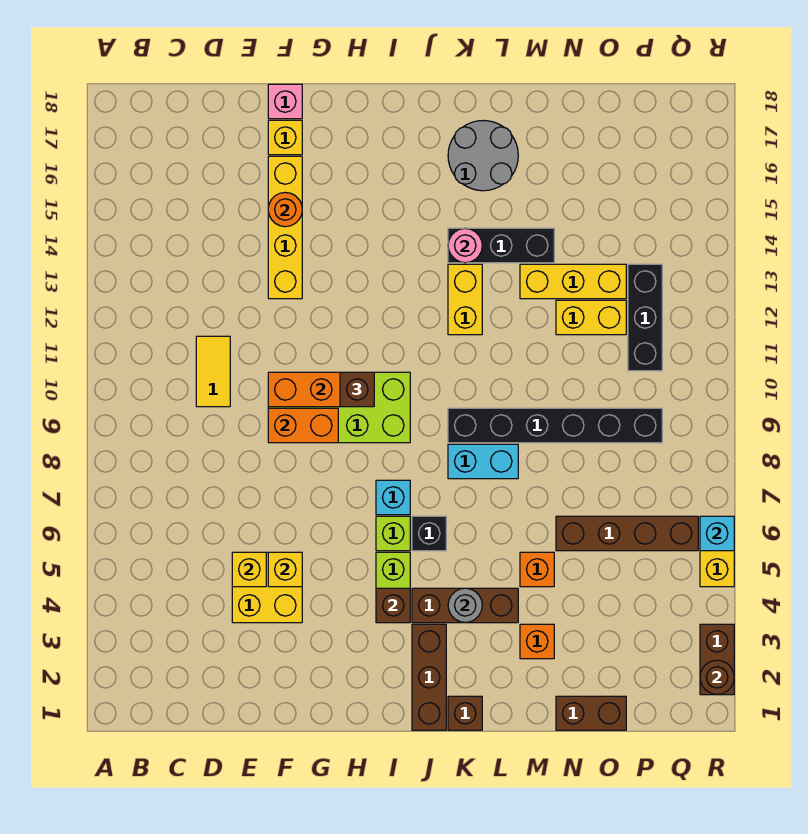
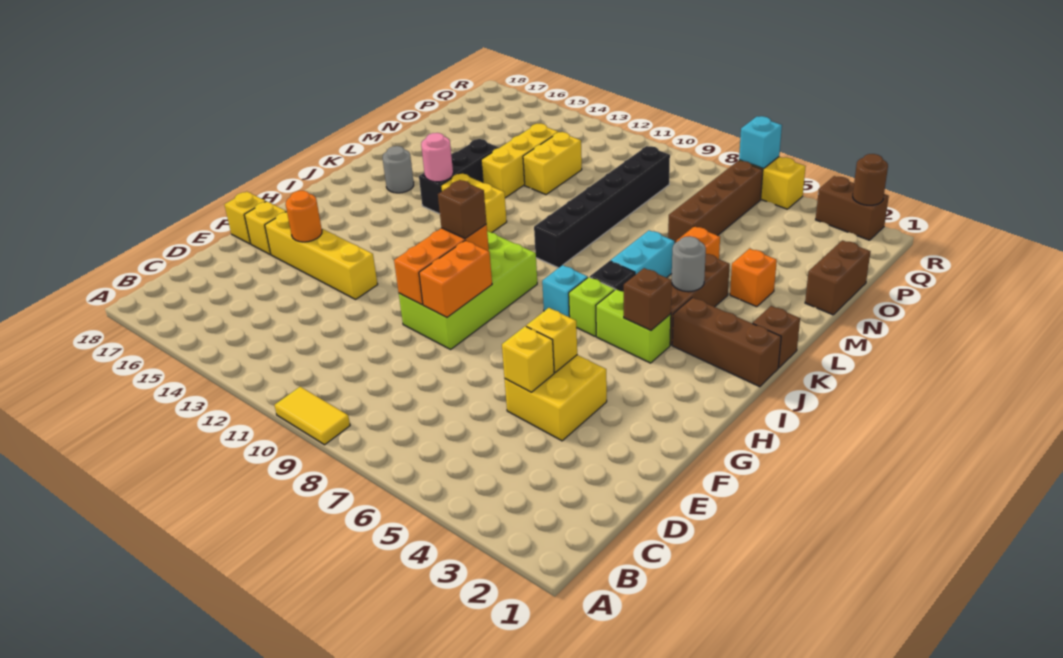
yellow 1x2 tile [196,336,230,407] -> yellow 1x2 tile moved to [275,387,350,445]
pink 1x1 brick [268,84,302,119] -> yellow 1x1 brick [225,192,266,244]
cyan 1x2 brick [448,444,518,479] -> cyan 1x2 brick moved to [610,230,674,278]
grey 2x2 round brick [448,120,518,191] -> grey 1x1 round brick [383,146,414,193]
black 1x3 brick [628,264,662,371] -> none

